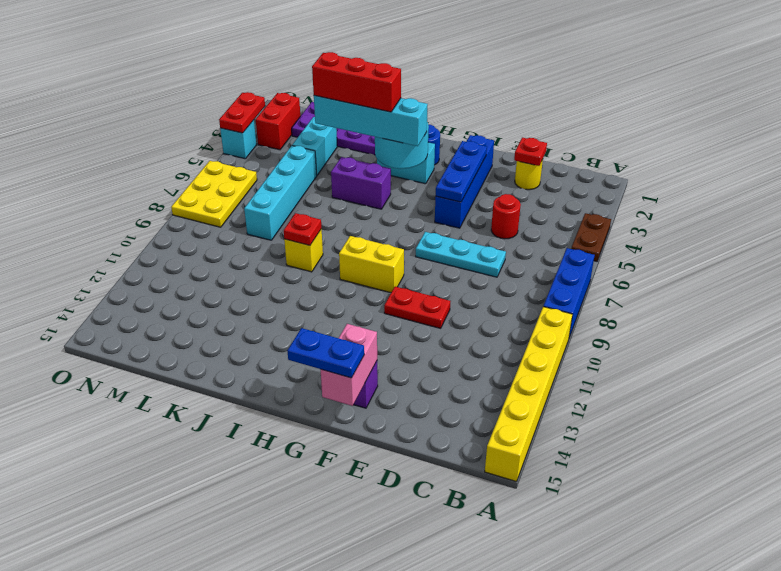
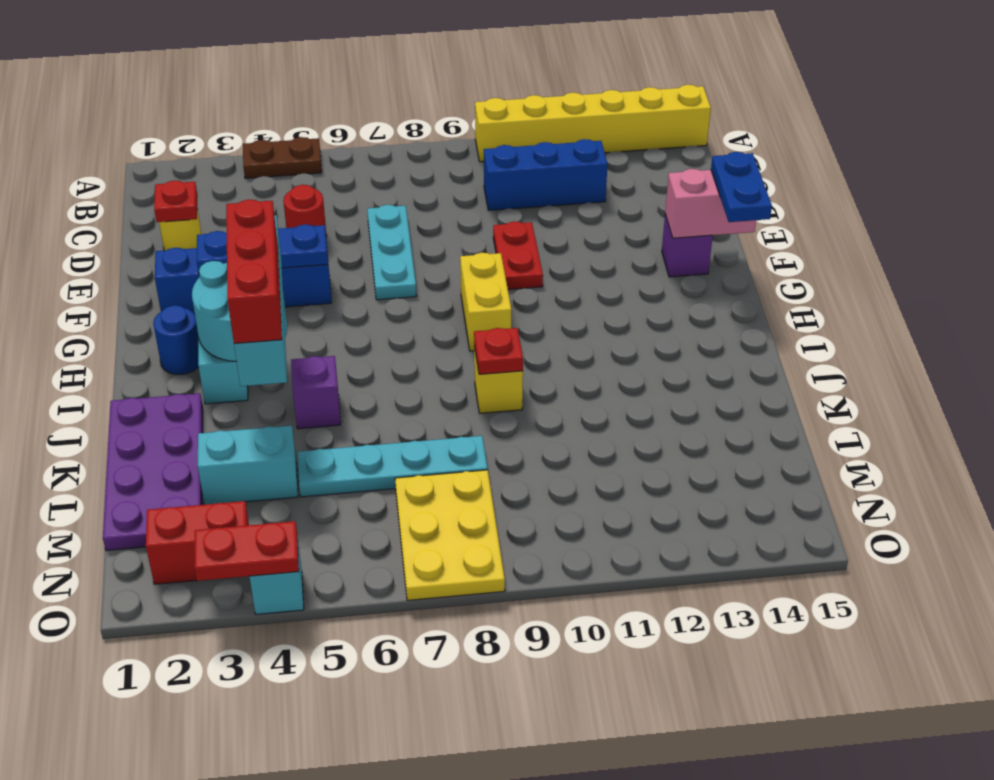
blue 1x3 brick [543,248,595,338] -> blue 1x3 brick moved to [484,139,608,210]
purple 1x2 brick [331,157,391,209] -> purple 1x1 brick [291,356,341,429]
cyan 1x4 brick [244,146,317,240] -> cyan 1x4 plate [297,436,488,497]
yellow 2x3 plate [171,161,257,227] -> yellow 2x3 plate turned to [395,470,505,600]

